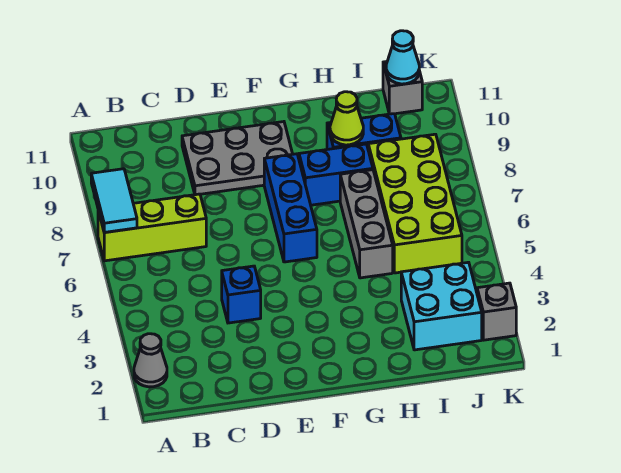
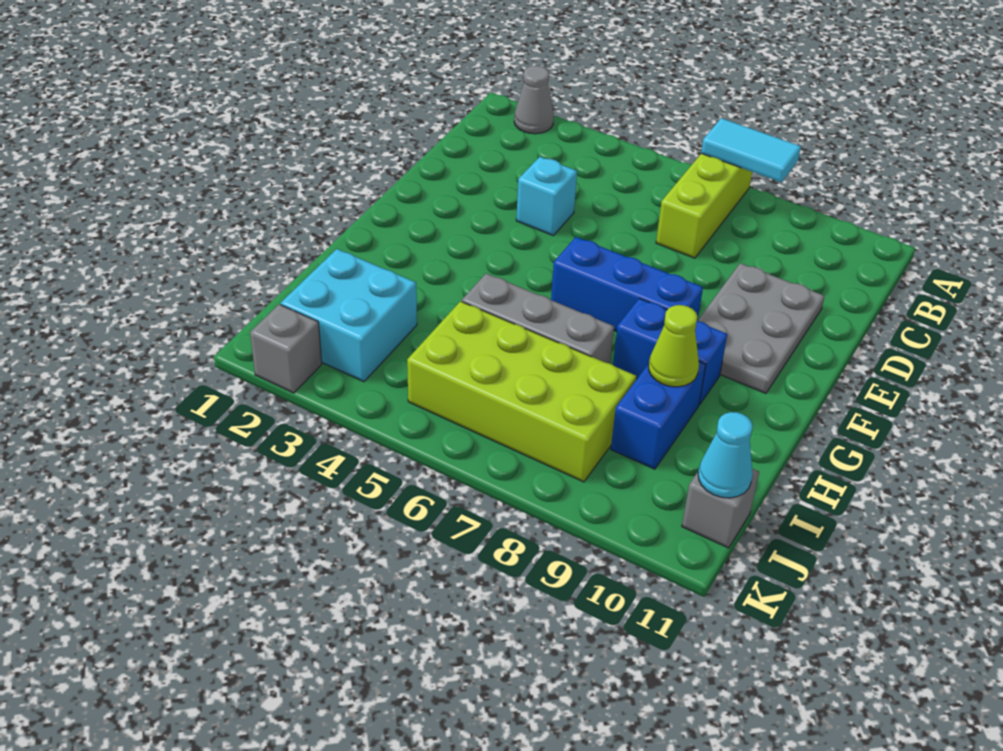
blue 1x1 brick [222,266,261,323] -> cyan 1x1 brick [516,157,577,235]
blue 1x2 brick [299,144,373,205] -> blue 1x2 brick turned to [613,298,727,405]

